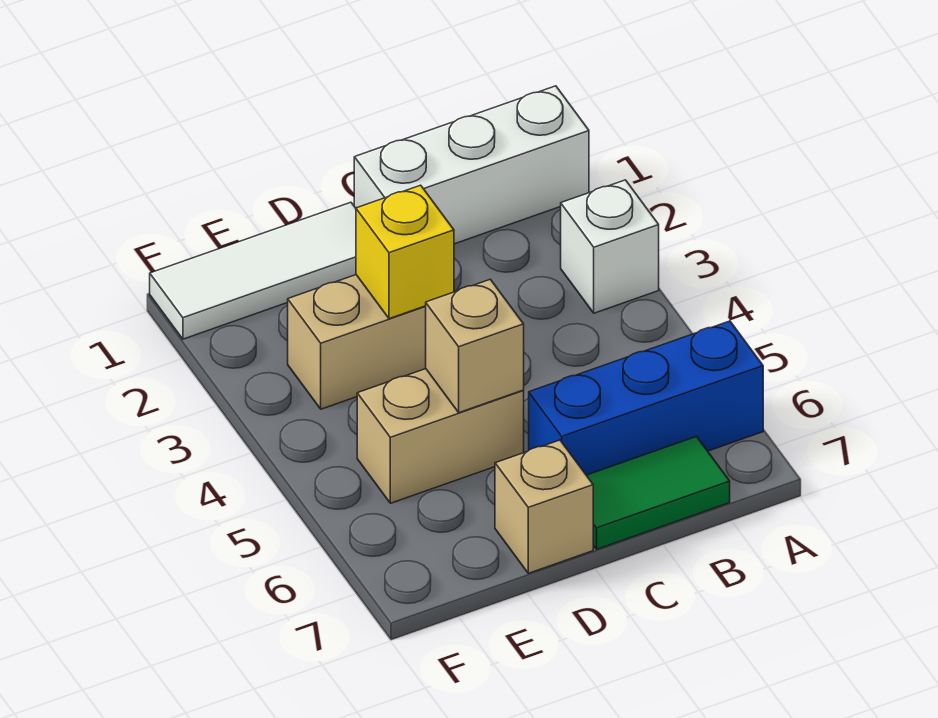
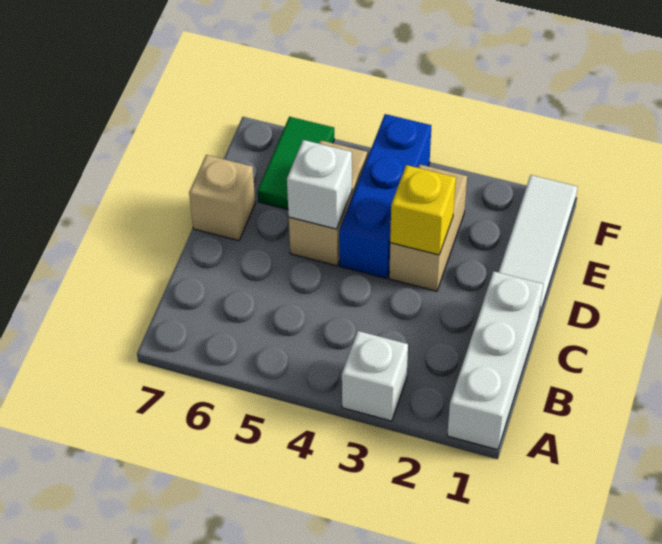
blue 1x3 brick [529,321,763,475] -> blue 1x3 brick moved to [339,114,431,279]
green 1x2 tile [586,437,730,549] -> green 1x2 tile moved to [258,117,334,210]
tan 1x1 brick [426,279,524,413] -> white 1x1 brick [287,140,352,229]

